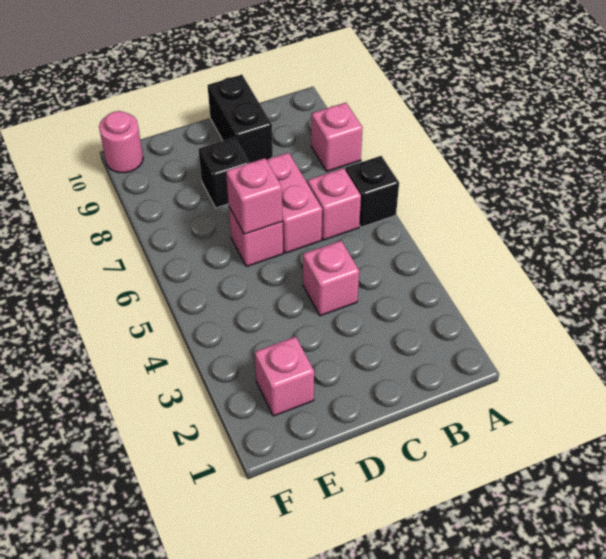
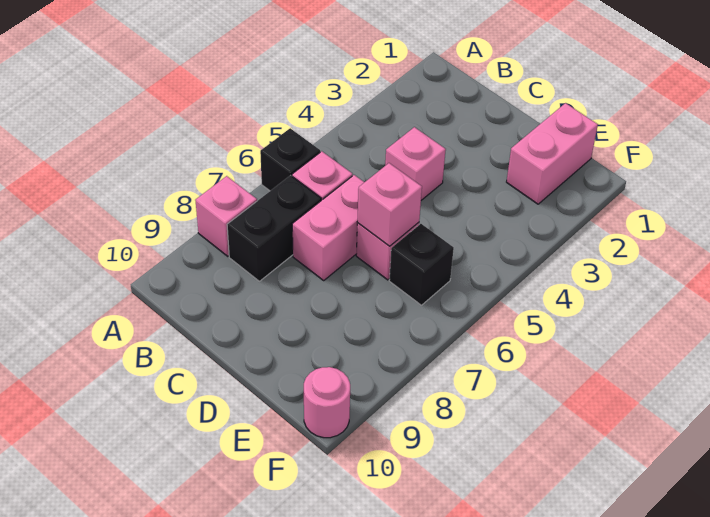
black 1x2 brick [207,75,273,163] -> black 1x2 brick moved to [227,175,321,281]
black 1x1 brick [198,137,249,208] -> black 1x1 brick moved to [389,224,454,305]
pink 1x1 brick [255,337,314,416] -> pink 1x2 brick [507,103,598,204]

